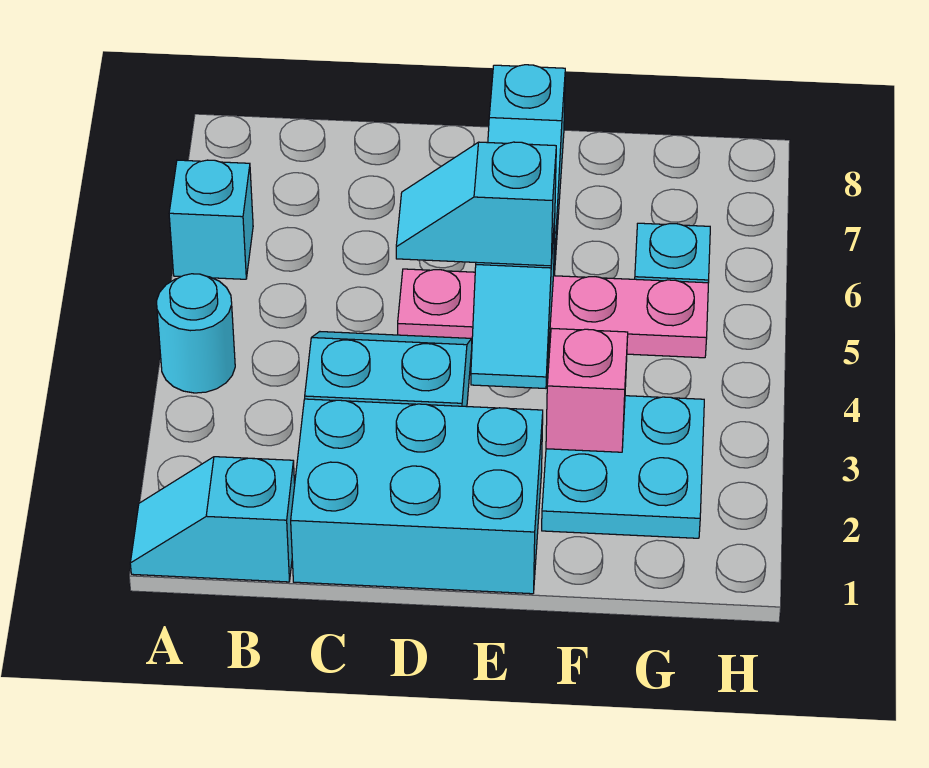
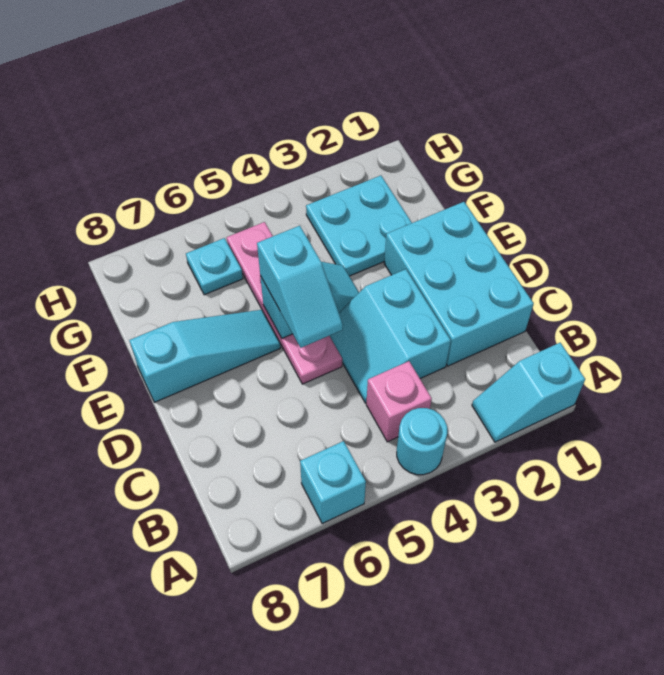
cyan 1x2 slope [130,457,295,582] -> cyan 1x2 slope turned to [472,343,585,442]
pink 1x1 brick [546,328,628,452] -> pink 1x1 brick moved to [366,361,432,442]

